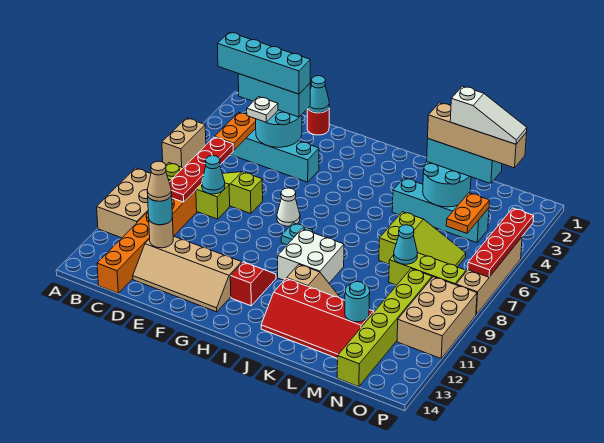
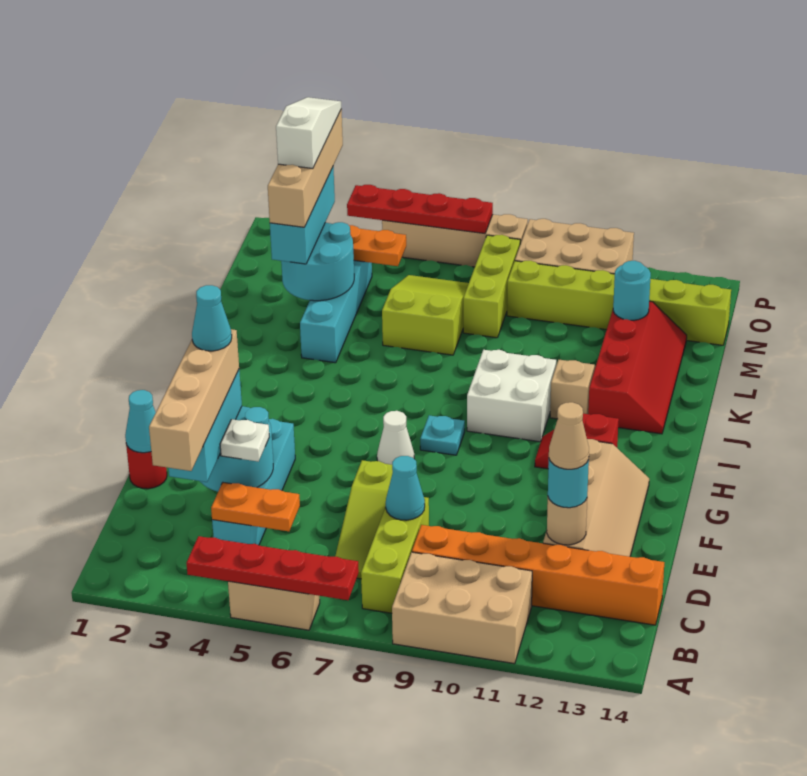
cyan 1x4 brick [217,32,310,94] -> tan 1x4 brick [149,329,239,471]
red 1x4 plate [169,137,233,202] -> red 1x4 plate moved to [186,536,359,600]
cyan 1x1 cone [394,225,417,264] -> cyan 1x1 cone moved to [192,285,232,351]

